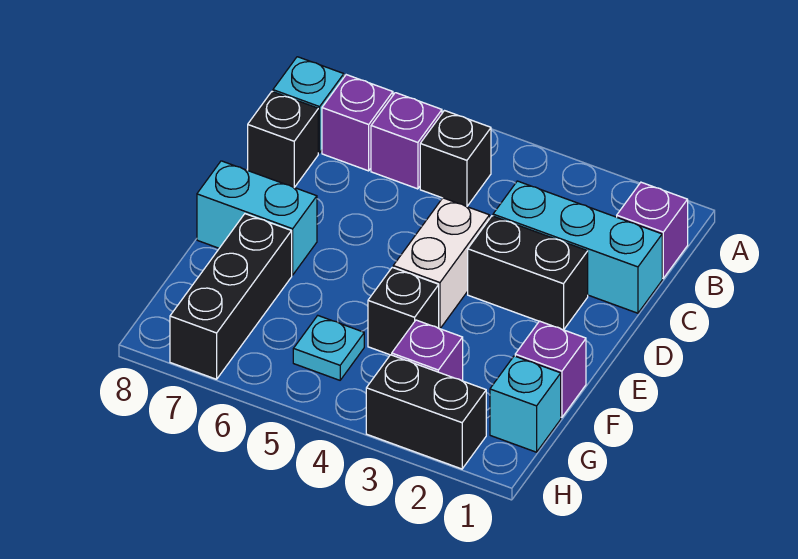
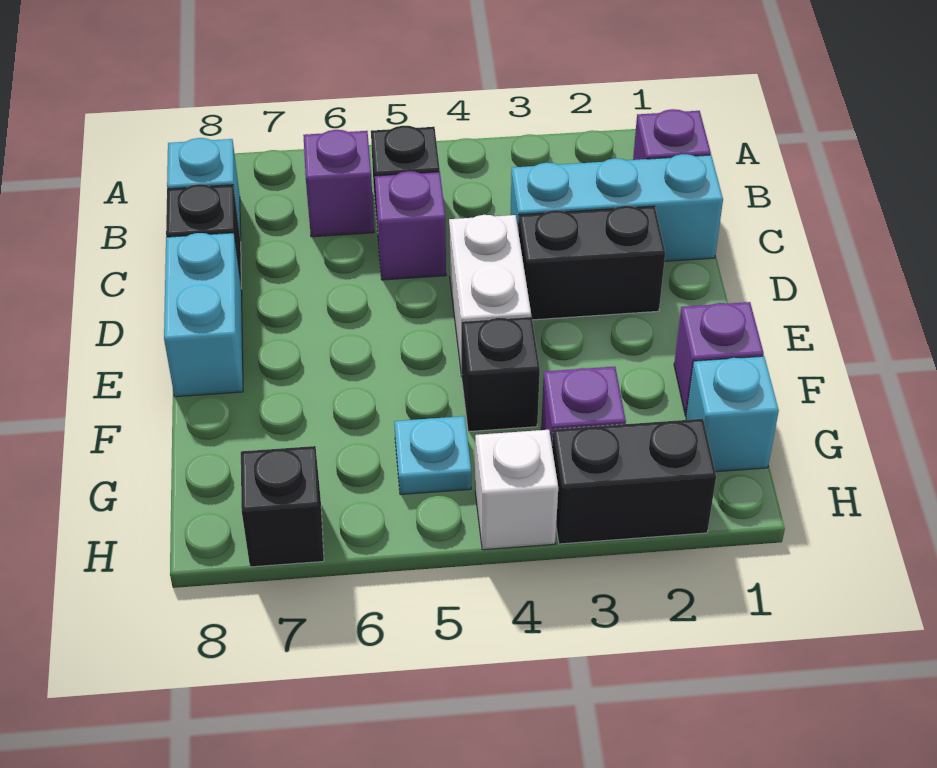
purple 1x1 brick [322,75,393,171] -> purple 1x1 brick moved to [375,171,446,280]
cyan 1x2 brick [197,161,317,275] -> cyan 1x2 brick turned to [164,233,243,397]
black 1x3 brick [170,214,292,379] -> black 1x1 brick [241,446,324,567]
none -> white 1x1 brick [475,430,558,550]

